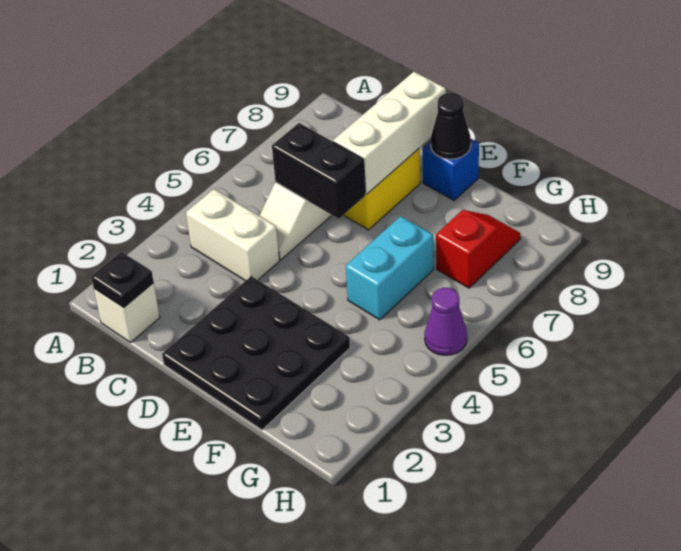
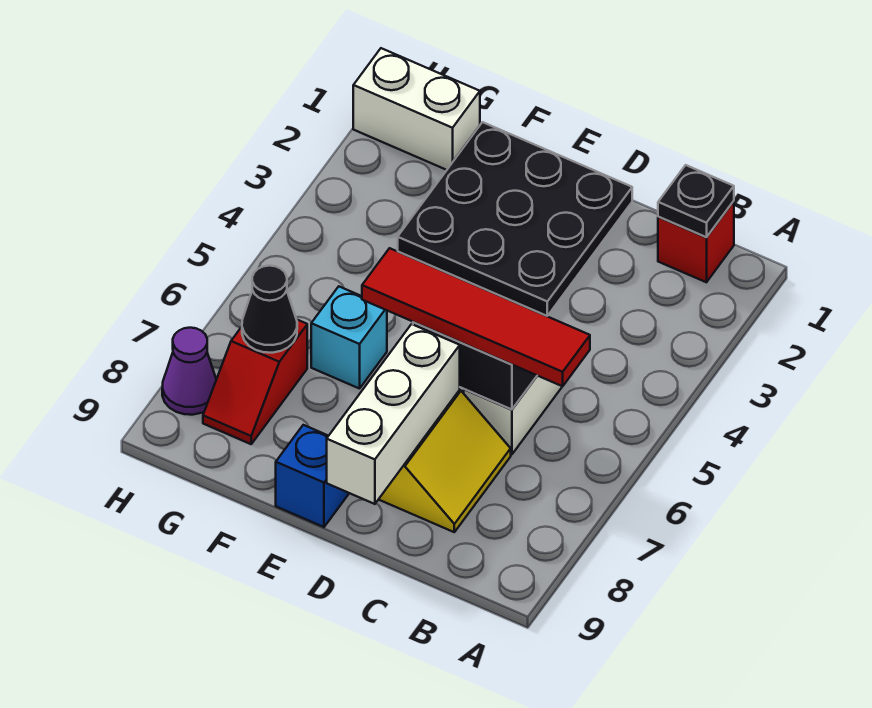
white 1x1 brick [94,283,160,342] -> red 1x1 brick [658,201,734,282]
white 1x2 brick [186,189,280,281] -> white 1x2 brick moved to [353,48,480,170]
none -> red 1x4 tile [362,248,590,386]
black 1x1 cone [431,93,471,159] -> black 1x1 cone moved to [242,266,297,353]
cyan 1x2 brick [346,216,434,320] -> cyan 1x1 brick [311,287,387,389]
purple 1x1 cone [425,288,467,355] -> purple 1x1 cone moved to [162,328,216,415]

